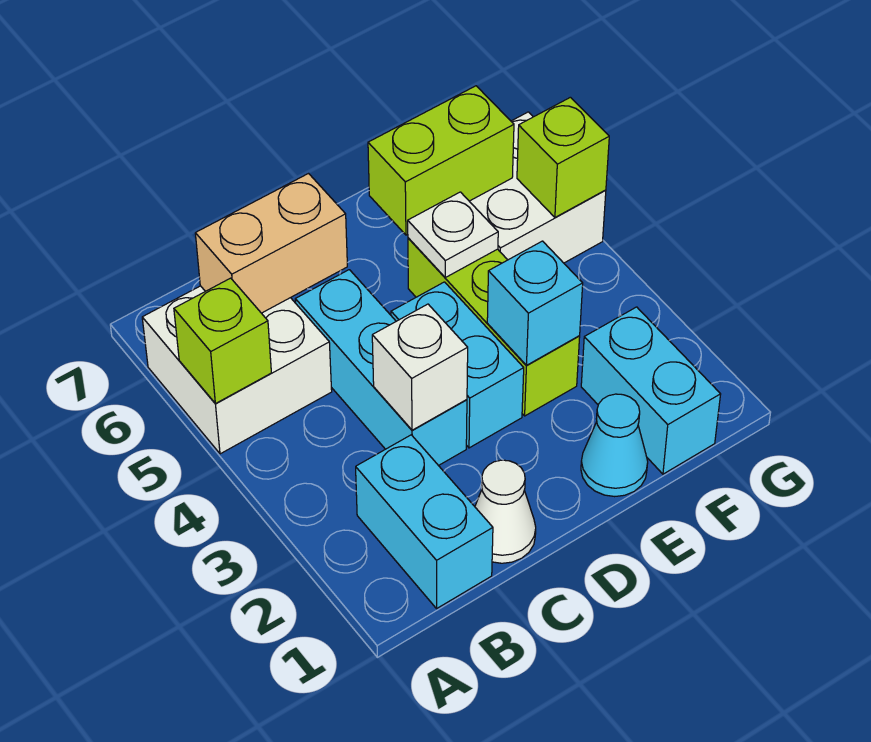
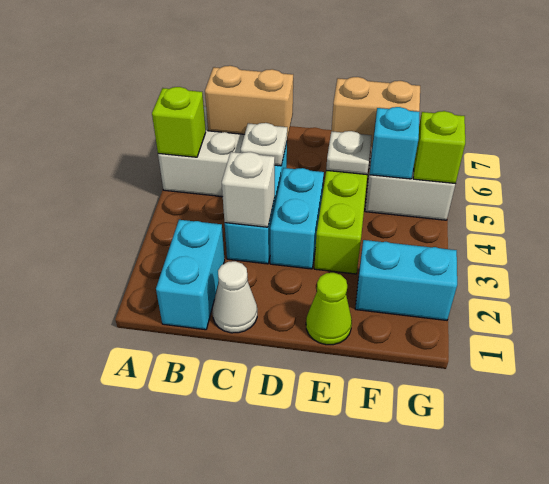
none -> white 1x1 plate [241,123,287,166]
cyan 1x1 cone [581,394,648,497] -> lime 1x1 cone [306,273,352,345]
cyan 1x1 brick [487,241,583,365] -> cyan 1x1 brick moved to [370,107,420,179]
lime 1x2 brick [368,86,514,235] -> tan 1x2 brick [331,77,420,147]
cyan 1x2 brick [581,307,721,474] -> cyan 1x2 brick turned to [355,240,457,320]

